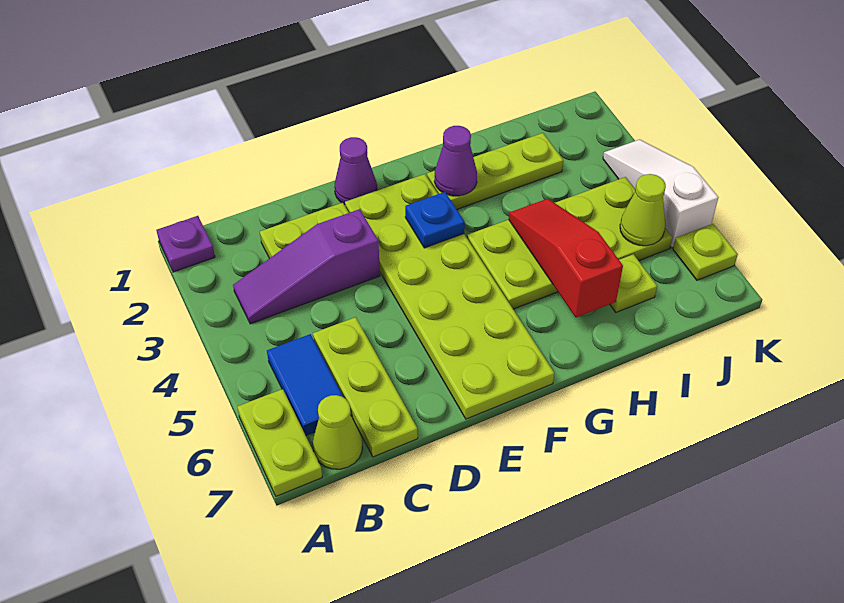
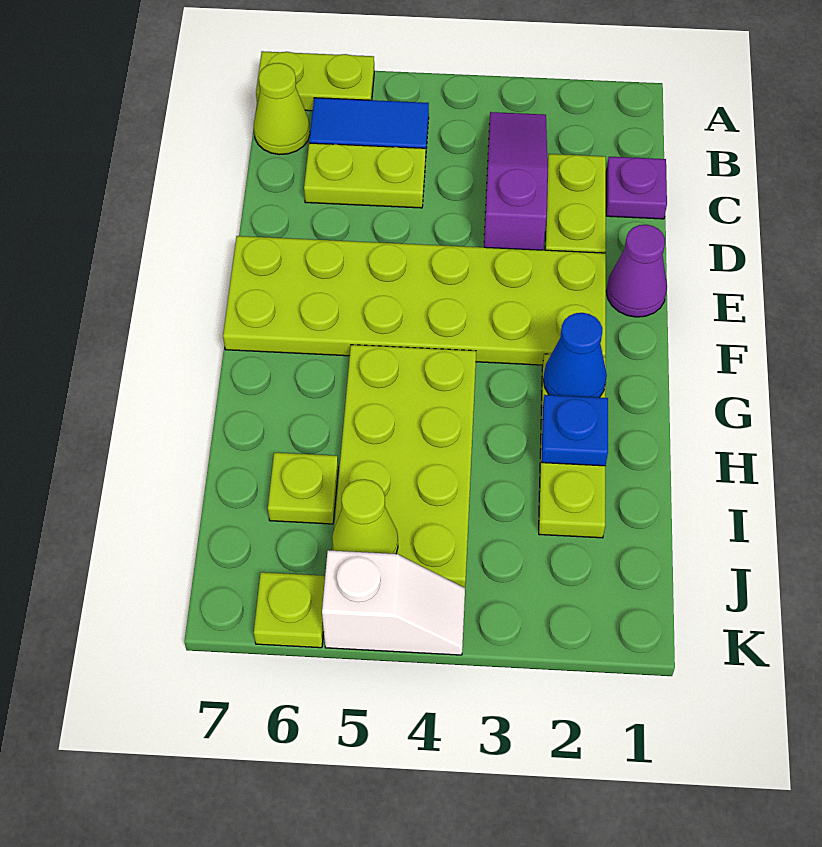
purple 1x1 plate [156,216,215,272] -> purple 1x1 plate moved to [606,157,667,219]
lime 1x3 plate [313,317,418,457] -> lime 1x2 plate [304,143,426,208]
blue 1x1 plate [405,192,465,248] -> blue 1x1 plate moved to [542,395,608,466]
purple 1x1 cone [434,126,477,196] -> blue 1x1 cone [543,313,607,398]
red 1x3 slope [508,199,623,317] -> none
white 1x3 slope [603,139,718,248] -> white 1x2 slope [322,550,465,655]

